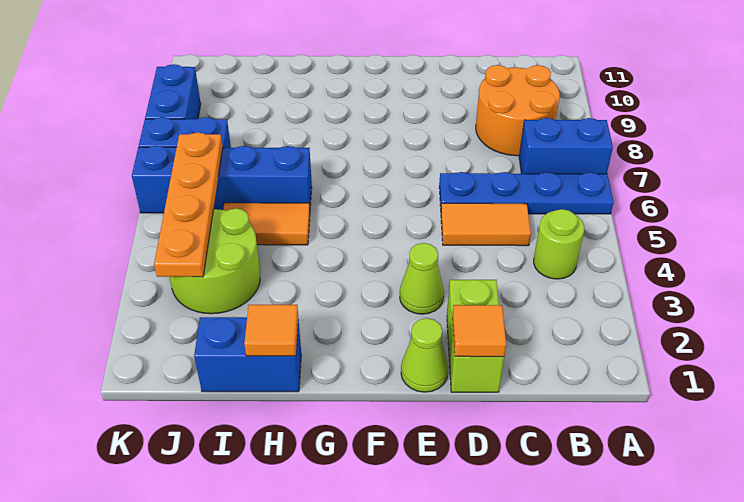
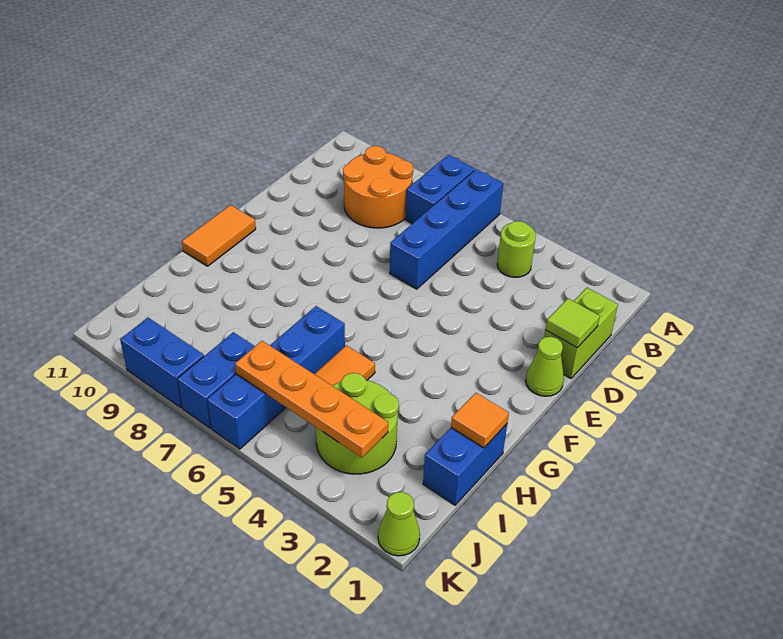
blue 1x4 plate [439,172,614,214] -> blue 1x4 brick [390,169,503,289]
orange 1x2 tile [441,203,531,246] -> orange 1x2 tile moved to [182,205,256,266]
lime 1x2 brick [447,280,504,392] -> lime 1x2 brick turned to [544,288,618,378]
orange 1x1 tile [452,305,506,357] -> lime 1x1 tile [545,298,600,348]
lime 1x1 cone [400,243,444,314] -> lime 1x1 cone moved to [378,492,420,556]

